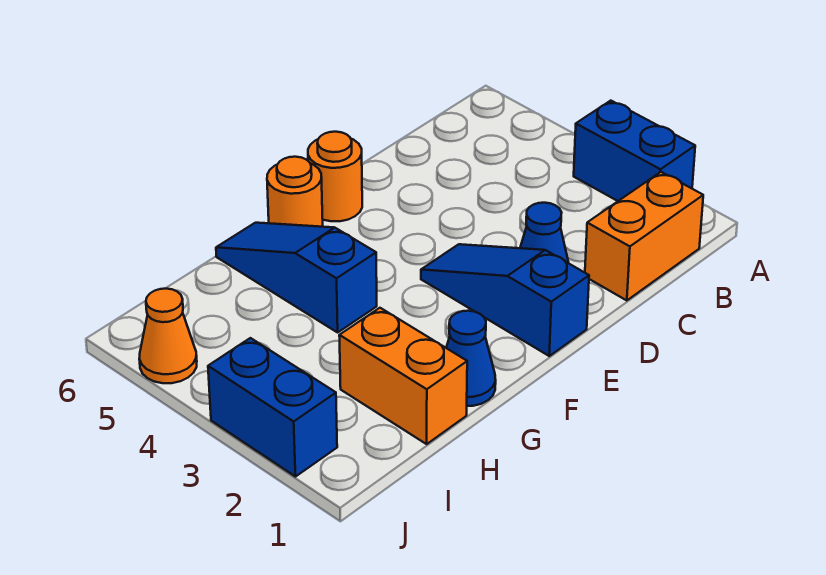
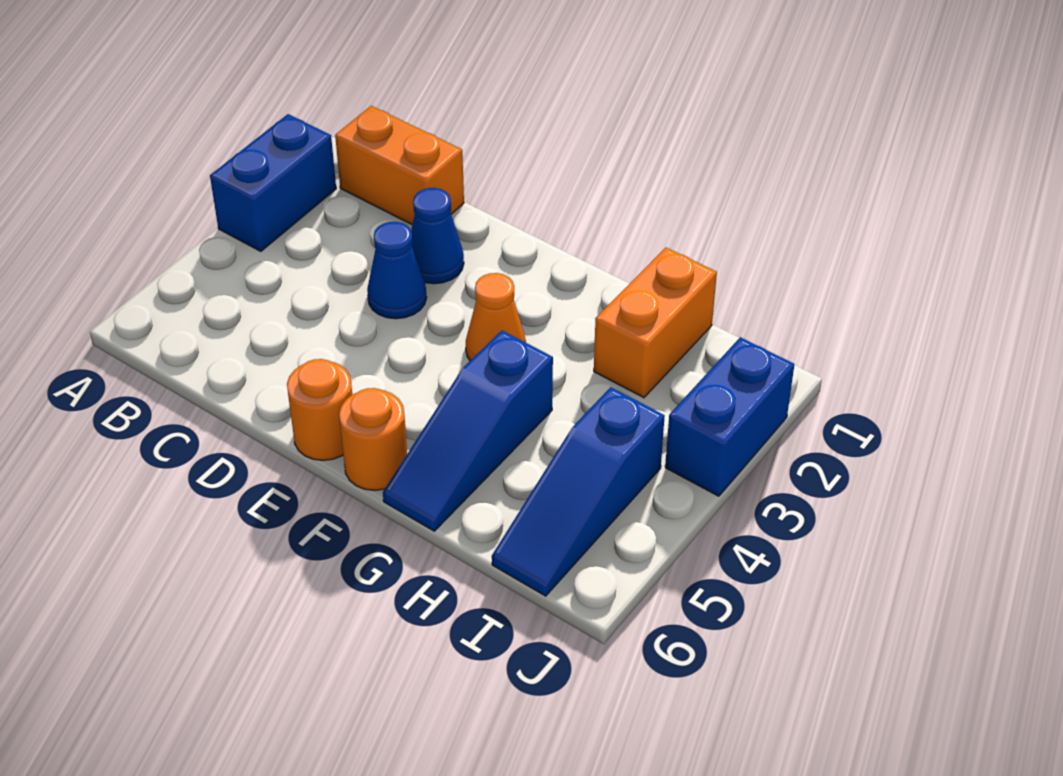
blue 1x3 slope [421,244,589,356] -> blue 1x3 slope moved to [492,387,665,596]
blue 1x1 cone [446,311,496,406] -> blue 1x1 cone moved to [367,222,427,319]
orange 1x1 cone [139,289,197,383] -> orange 1x1 cone moved to [466,273,526,361]

